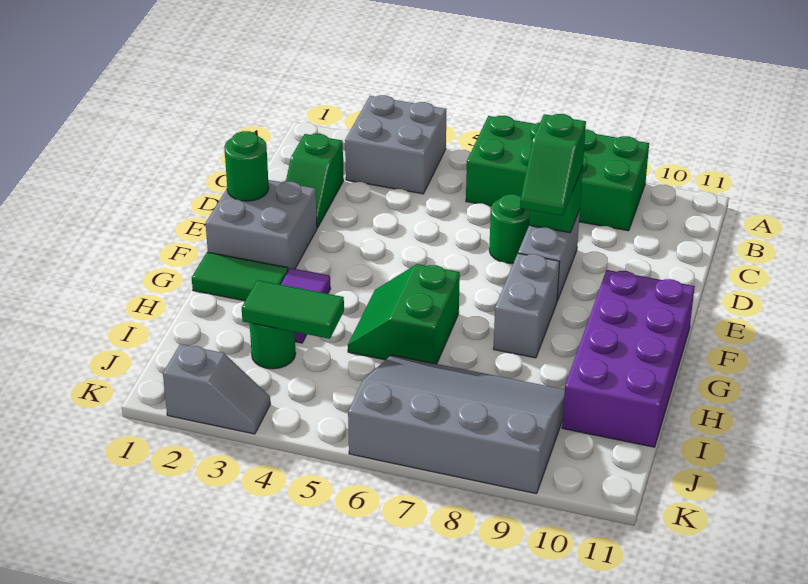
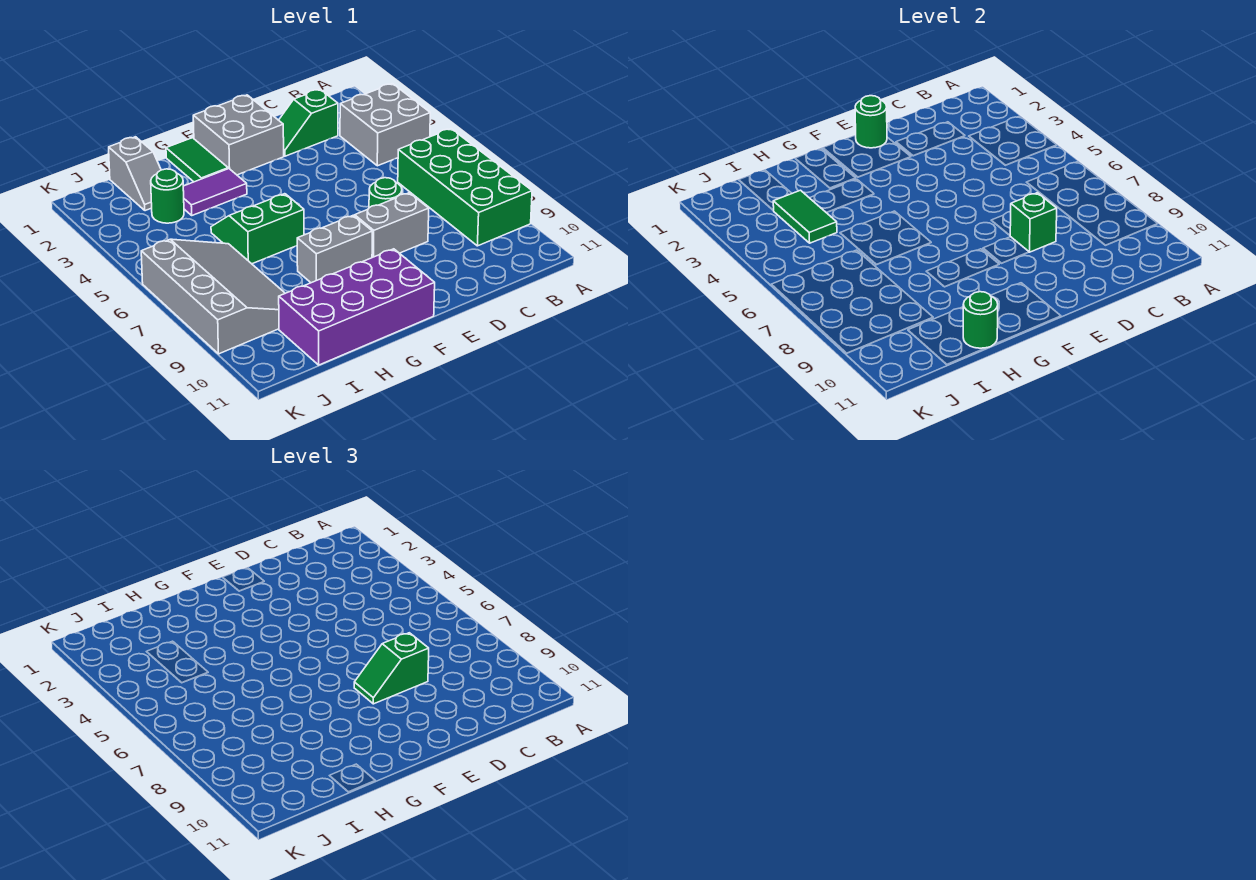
none -> green 1x1 round brick [963,292,998,348]
grey 1x2 slope [163,344,270,434] -> grey 1x2 slope moved to [109,137,161,211]

